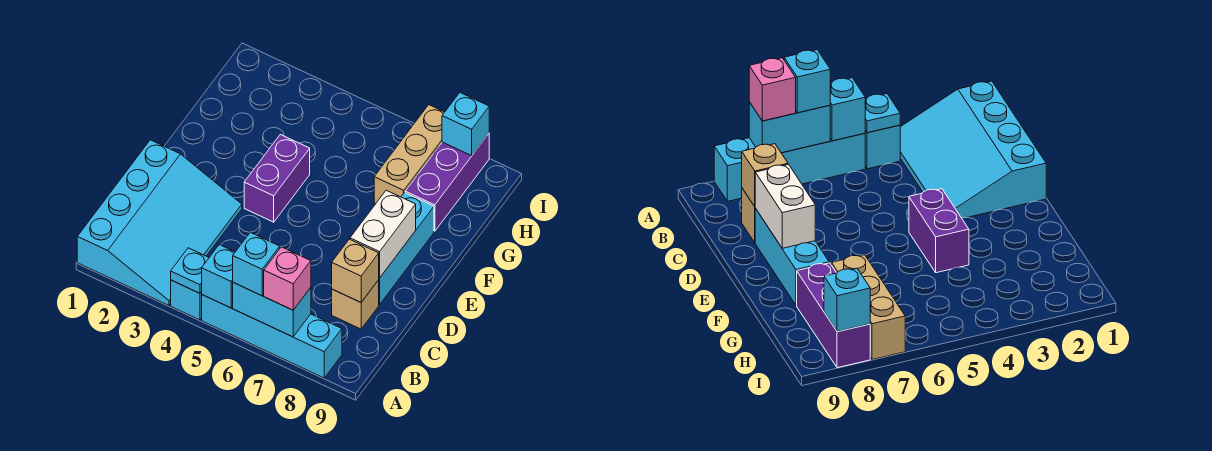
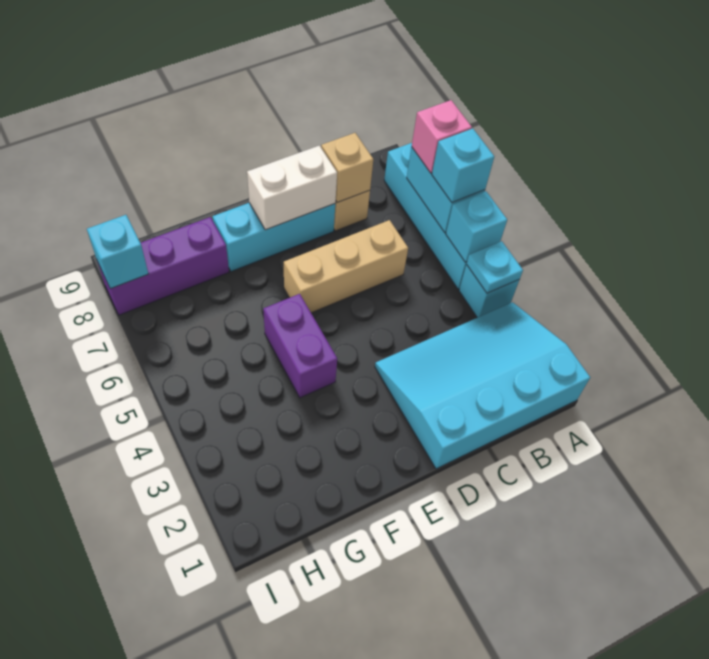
purple 1x2 brick [244,135,310,222] -> purple 1x2 brick turned to [263,294,337,398]
tan 1x3 brick [374,105,444,204] -> tan 1x3 brick moved to [284,220,408,313]

